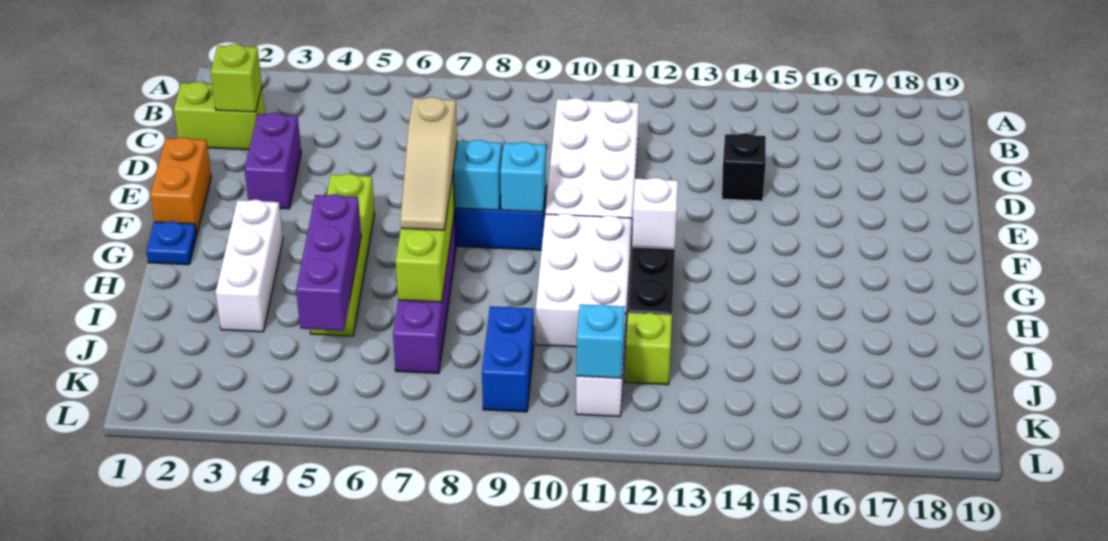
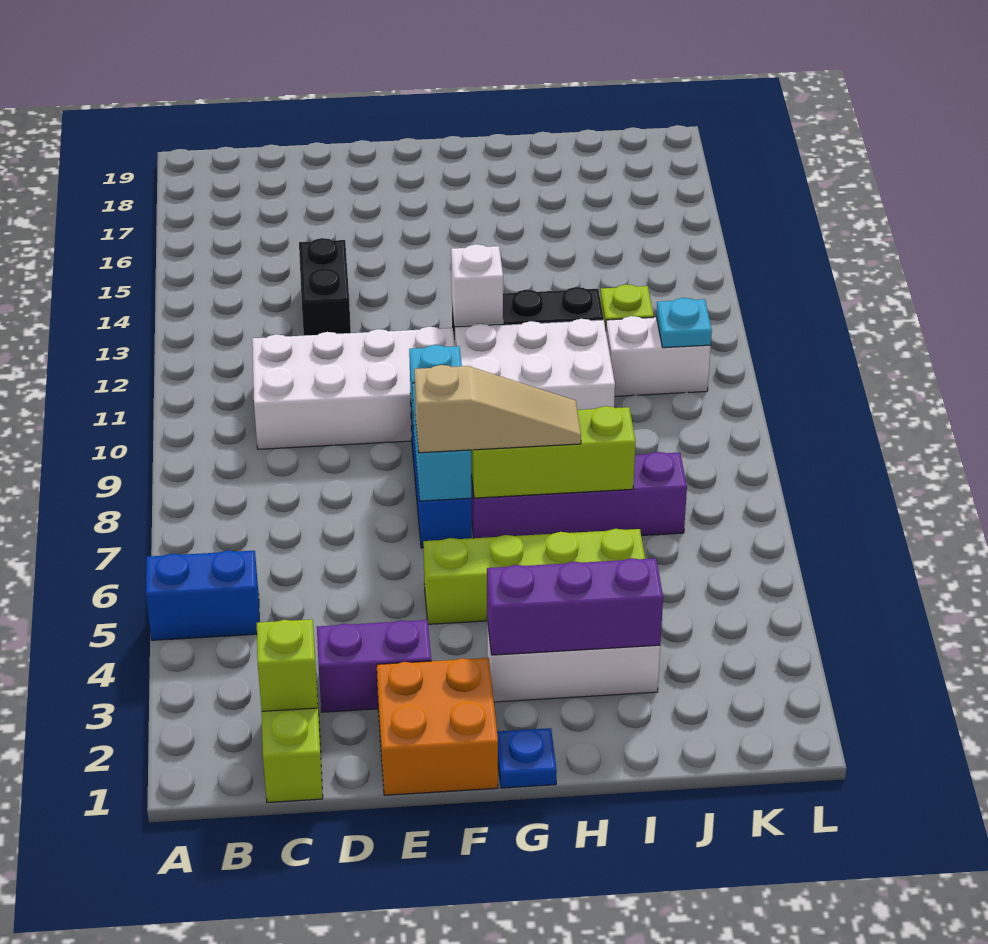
black 1x1 brick [722,133,766,201] -> black 1x2 brick [299,238,351,336]
orange 1x2 brick [150,137,211,234] -> orange 2x2 brick [377,658,498,795]
purple 1x3 brick [296,194,361,331] -> purple 1x3 brick moved to [487,558,663,655]
blue 1x2 brick [482,306,534,412] -> blue 1x2 brick moved to [146,550,259,640]
cyan 1x1 brick [576,304,625,378] -> cyan 1x1 plate [656,298,712,348]

